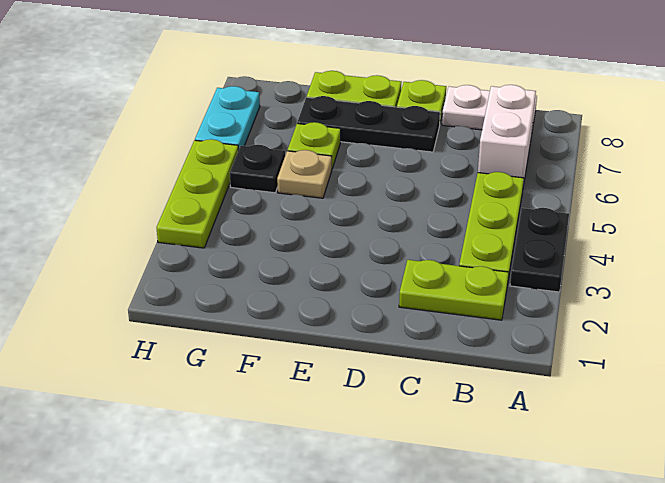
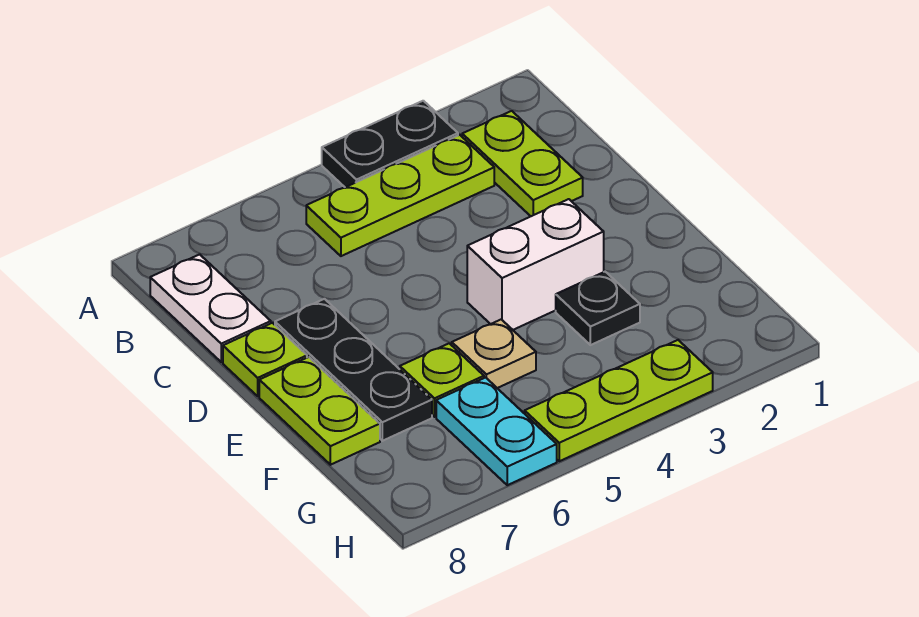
white 1x2 brick [478,85,536,186] -> white 1x2 brick moved to [467,199,604,330]
black 1x1 plate [230,145,285,193] -> black 1x1 plate moved to [556,272,640,345]
cyan 1x2 plate [195,86,260,150] -> cyan 1x2 plate turned to [436,377,557,485]

